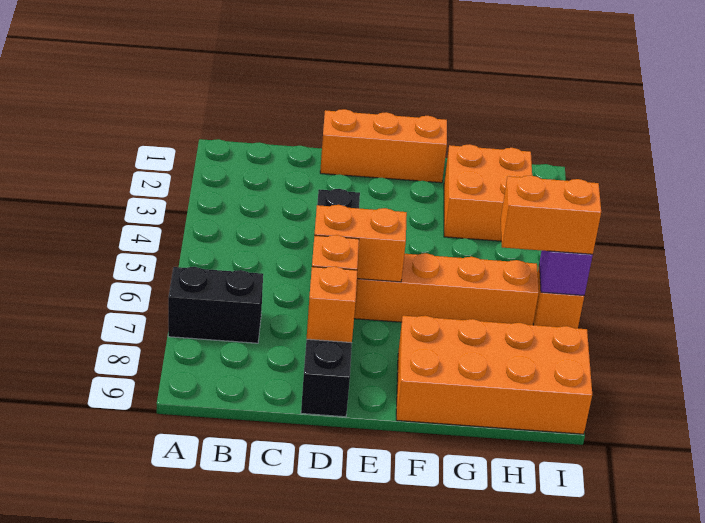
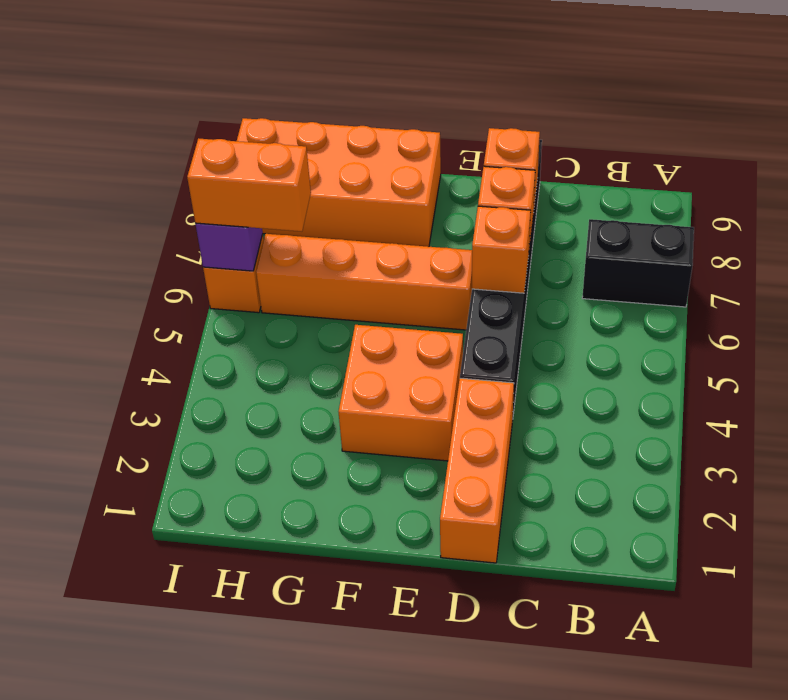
orange 1x3 brick [320,109,447,183] -> orange 1x3 brick turned to [440,378,514,563]
orange 1x2 brick [314,205,407,282] -> orange 1x1 brick [472,206,531,293]
orange 2x2 brick [444,144,532,241] -> orange 2x2 brick moved to [339,325,463,461]

